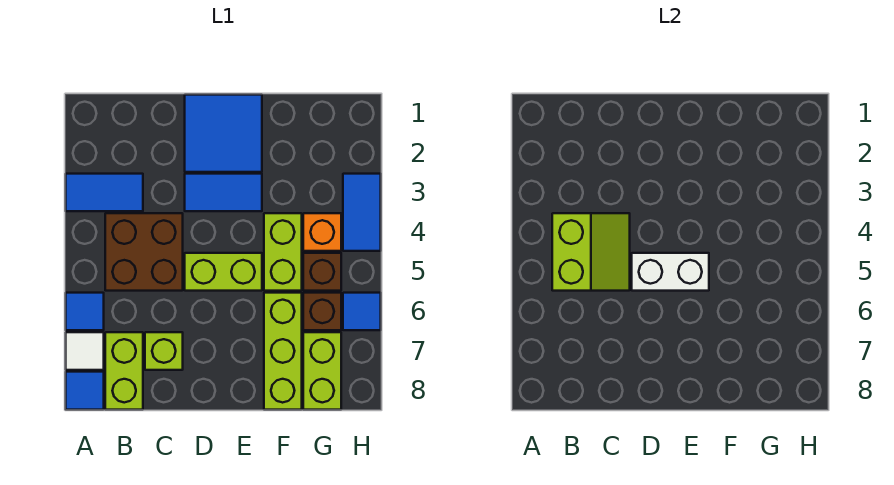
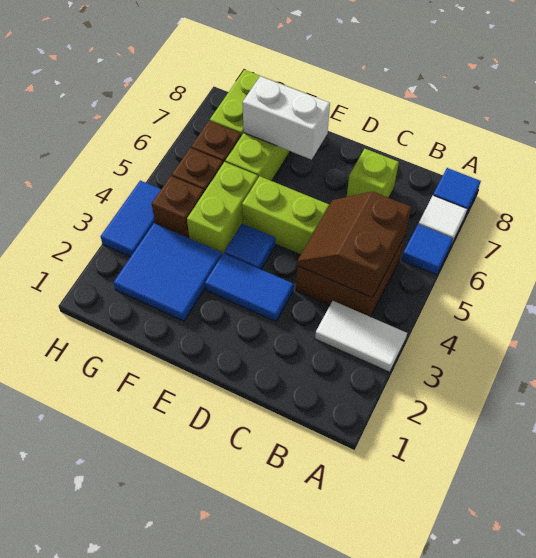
blue 1x2 tile [66,174,143,211] -> white 1x2 tile [315,301,407,372]
lime 2x2 slope [552,213,630,291] -> brown 2x2 slope [297,192,411,298]
lime 1x2 brick [105,332,143,410] -> none
blue 2x2 tile [185,95,262,172] -> blue 2x2 tile moved to [114,223,222,321]
white 1x2 brick [632,253,709,291] -> white 1x2 brick moved to [243,76,330,160]
orange 1x1 brick [303,213,341,251] -> brown 1x1 brick [152,176,204,238]
blue 1x1 tile [343,293,381,330] -> blue 1x1 tile moved to [224,224,275,269]

